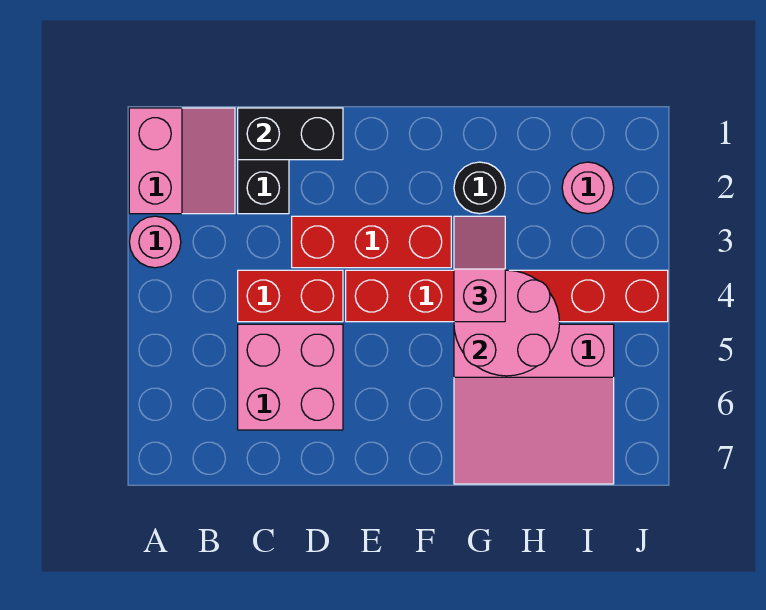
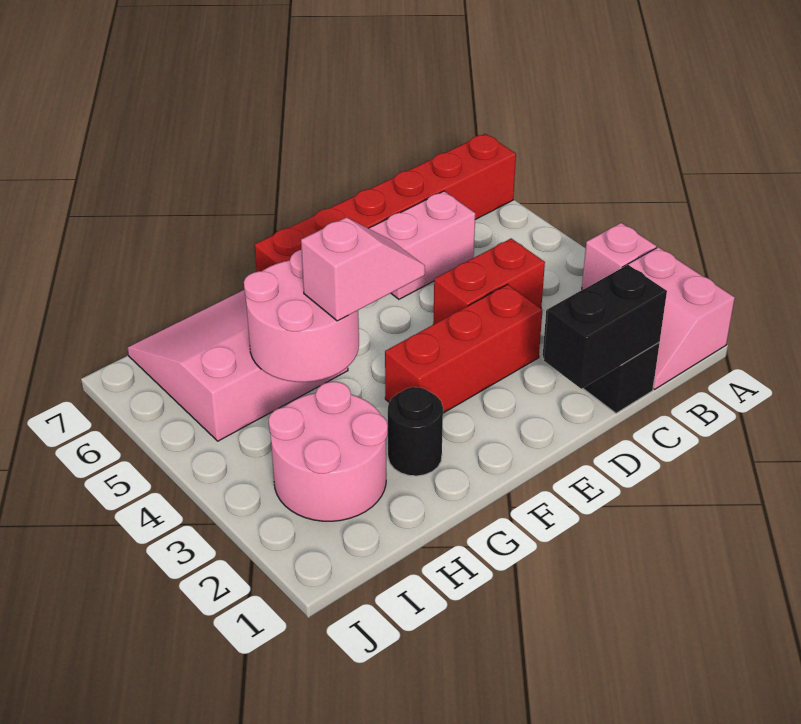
pink 1x1 round brick [129,216,181,268] -> pink 1x1 brick [582,223,656,290]
pink 2x2 brick [238,324,343,430] -> pink 1x2 brick [369,191,475,299]
red 1x6 brick [346,270,668,322] -> red 1x6 brick moved to [254,134,516,272]
pink 1x2 slope [454,216,505,322] -> pink 1x2 slope turned to [301,217,425,321]
pink 1x1 round brick [562,162,614,214] -> pink 2x2 round brick [269,382,388,521]

